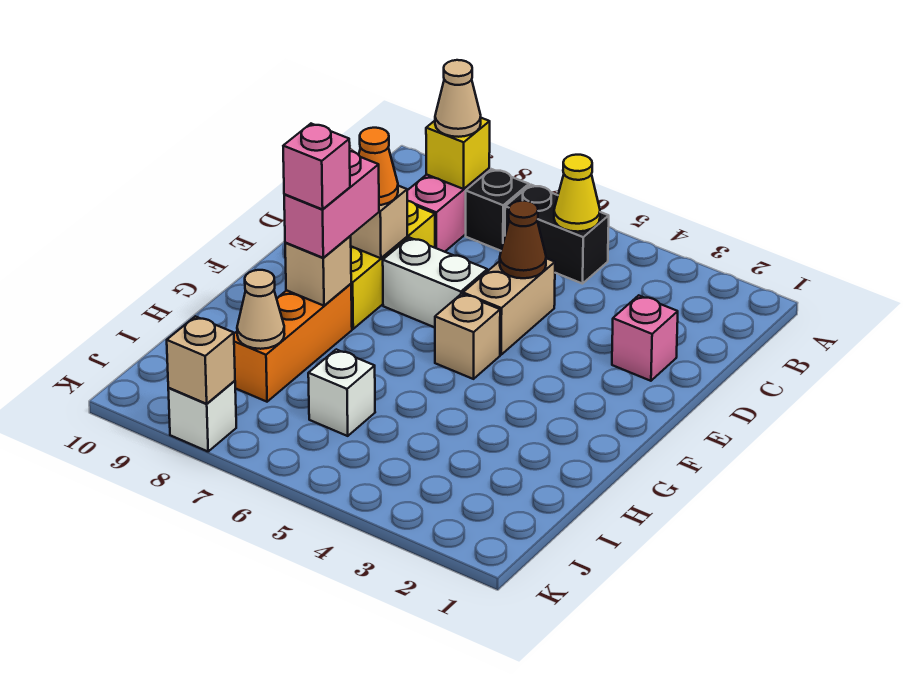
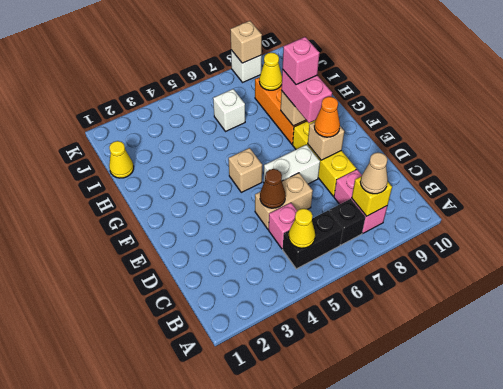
pink 1x1 brick [612,295,678,381] -> pink 1x1 brick moved to [269,203,297,249]
tan 1x2 brick [463,258,555,355] -> tan 1x2 brick turned to [255,173,313,229]
none -> yellow 1x1 cone [109,141,134,178]
tan 1x1 cone [237,270,284,349] -> yellow 1x1 cone [259,53,282,90]

